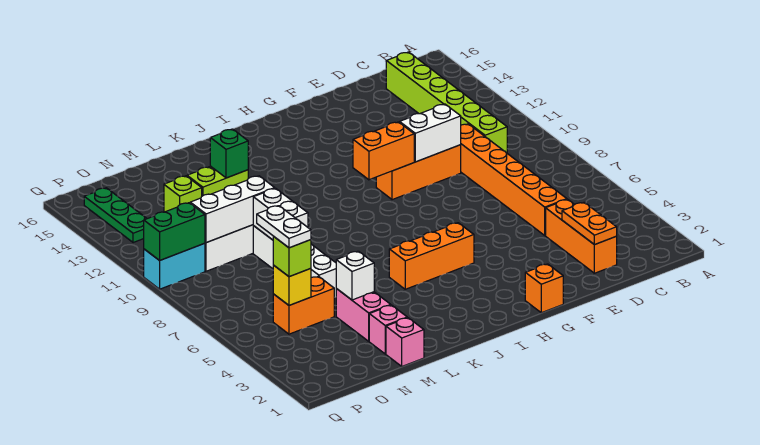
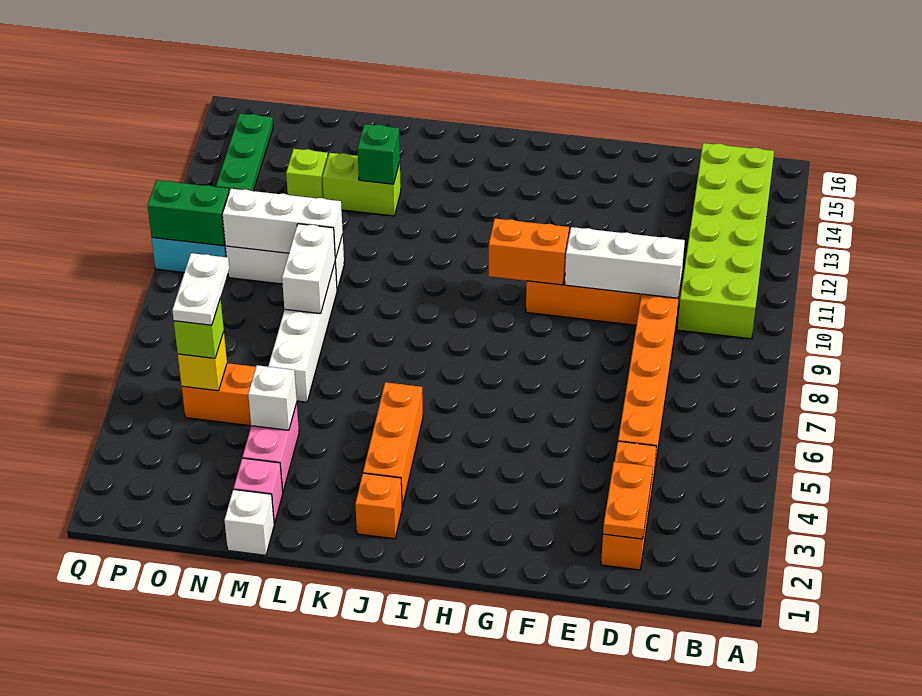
lime 1x6 brick [386,52,507,153] -> lime 2x6 brick [677,143,774,339]
white 1x2 brick [400,104,461,162] -> white 1x3 brick [565,227,685,298]
orange 1x1 brick [525,264,563,313] -> orange 1x1 brick moved to [355,473,402,539]
orange 1x3 brick [389,223,474,289] -> orange 1x3 brick turned to [363,382,423,507]
pink 1x1 brick [386,318,424,366] -> white 1x1 brick [224,489,274,555]

